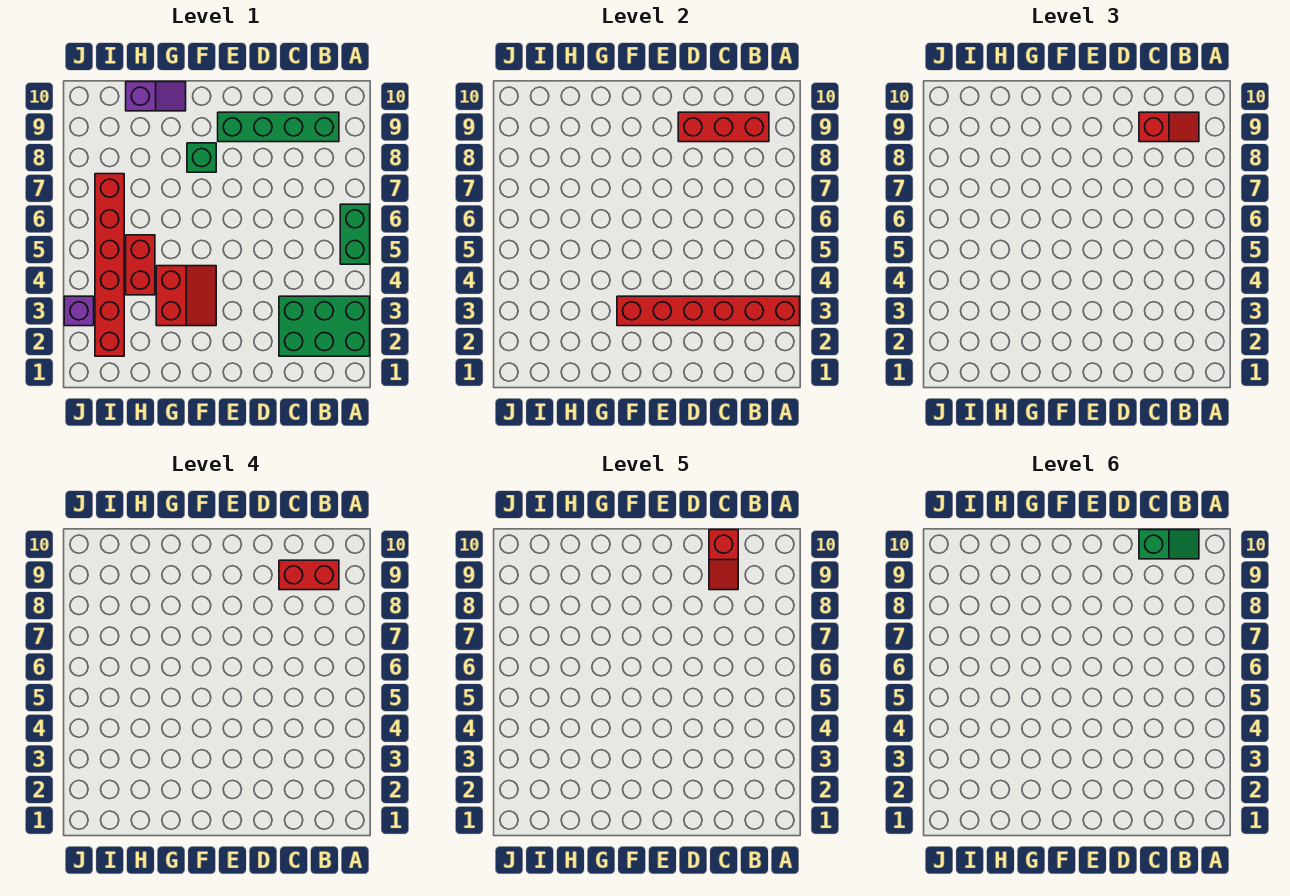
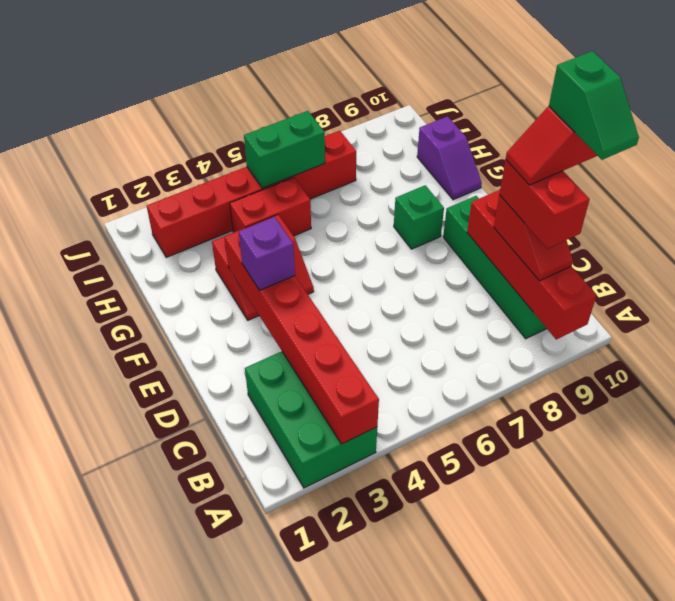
green 1x2 brick [340,204,370,264] -> green 1x2 brick moved to [244,111,325,188]
red 1x3 brick [678,112,769,142] -> red 1x4 brick [467,190,597,340]
purple 1x1 brick [64,296,94,326] -> purple 1x1 brick moved to [239,217,295,290]

